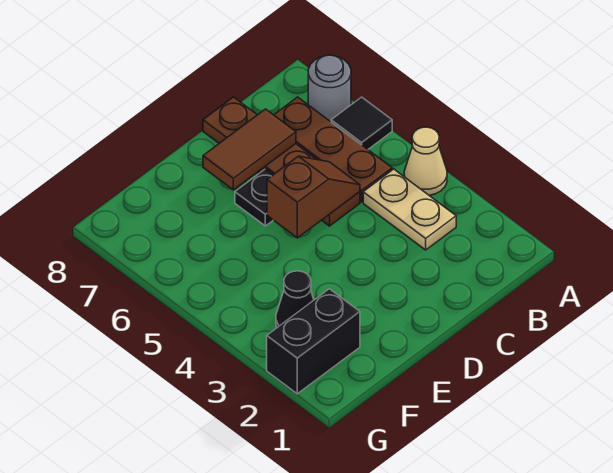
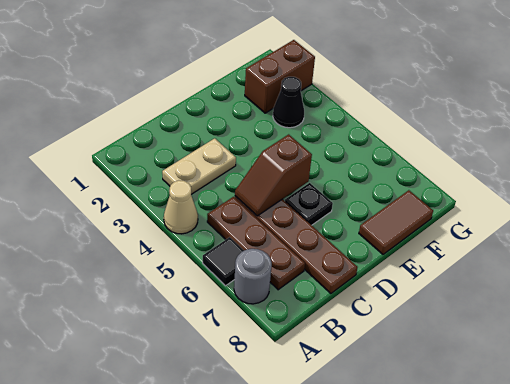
tan 1x2 plate [363,169,456,250] -> tan 1x2 plate turned to [162,138,236,194]
brown 1x2 tile [203,109,296,190] -> brown 1x2 tile moved to [359,190,433,254]
black 1x2 brick [267,289,360,394] -> brown 1x2 brick [245,40,315,113]

